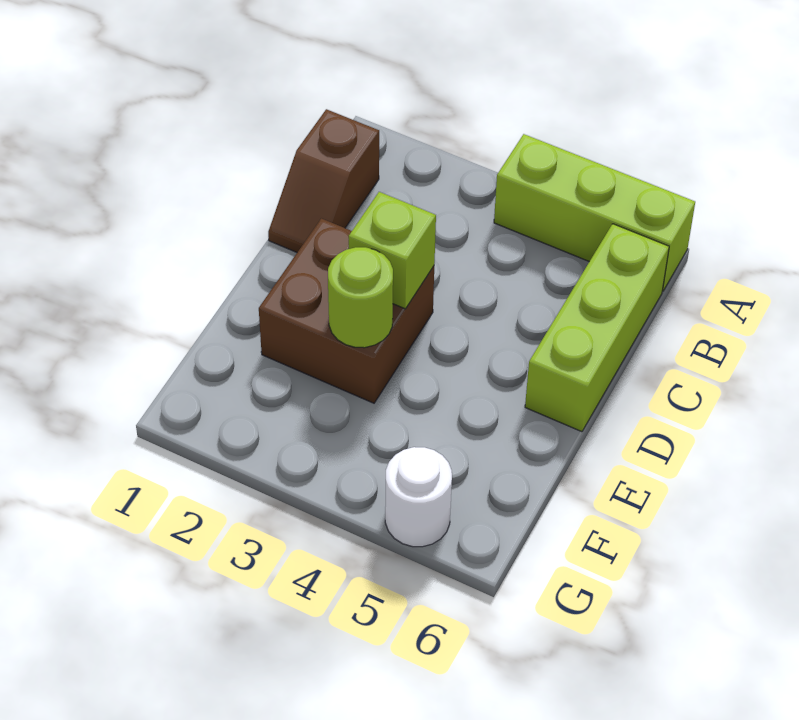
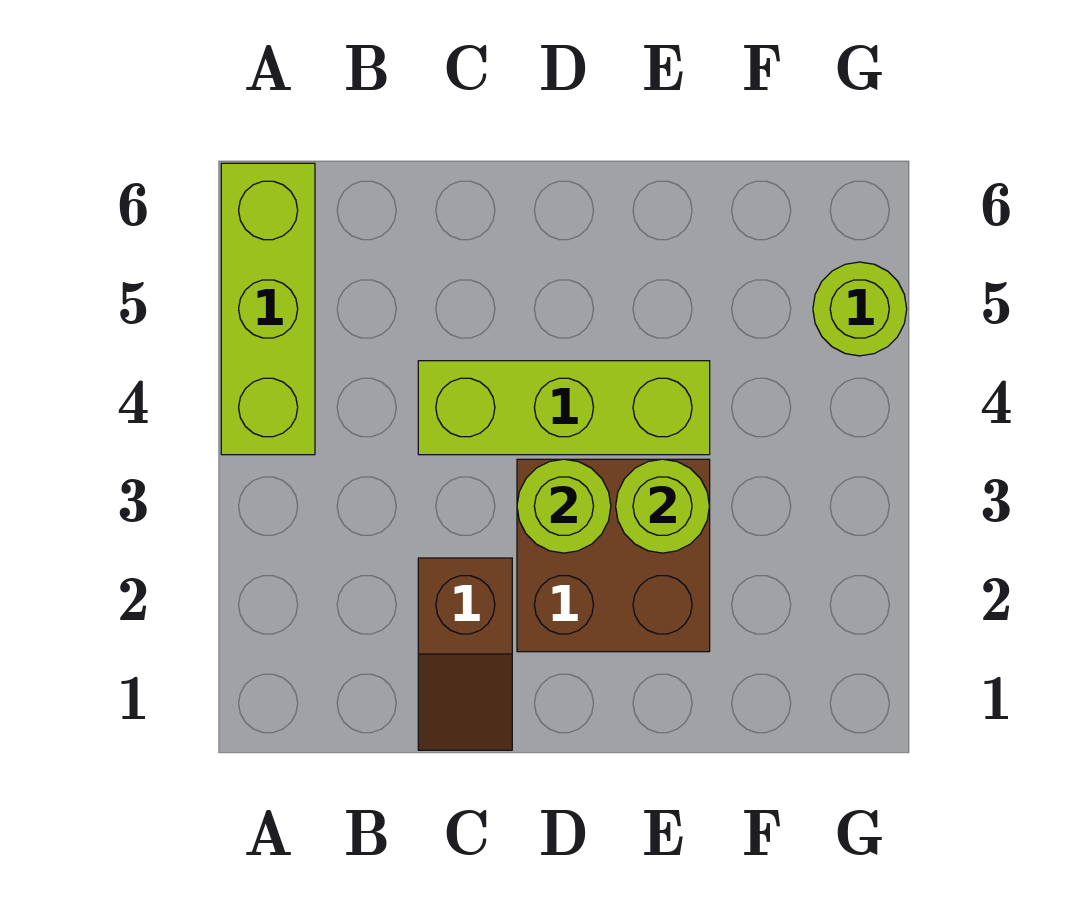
brown 1x2 slope [268,109,379,252] -> brown 1x2 slope turned to [418,558,512,750]
lime 1x3 brick [525,224,669,432] -> lime 1x3 brick moved to [418,361,710,455]
lime 1x1 brick [349,192,436,309] -> lime 1x1 round brick [517,459,611,553]
white 1x1 round brick [385,447,452,547] -> lime 1x1 round brick [813,262,907,356]

